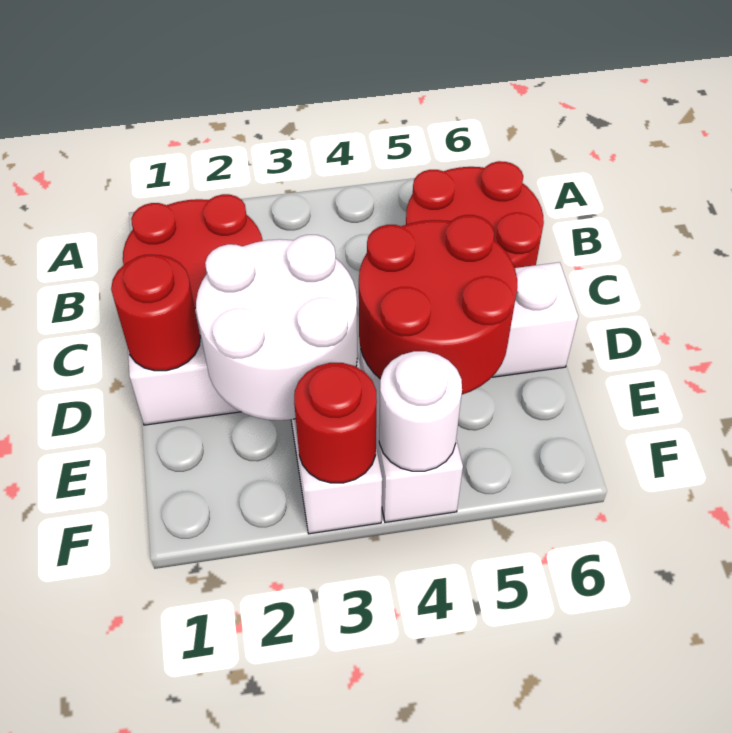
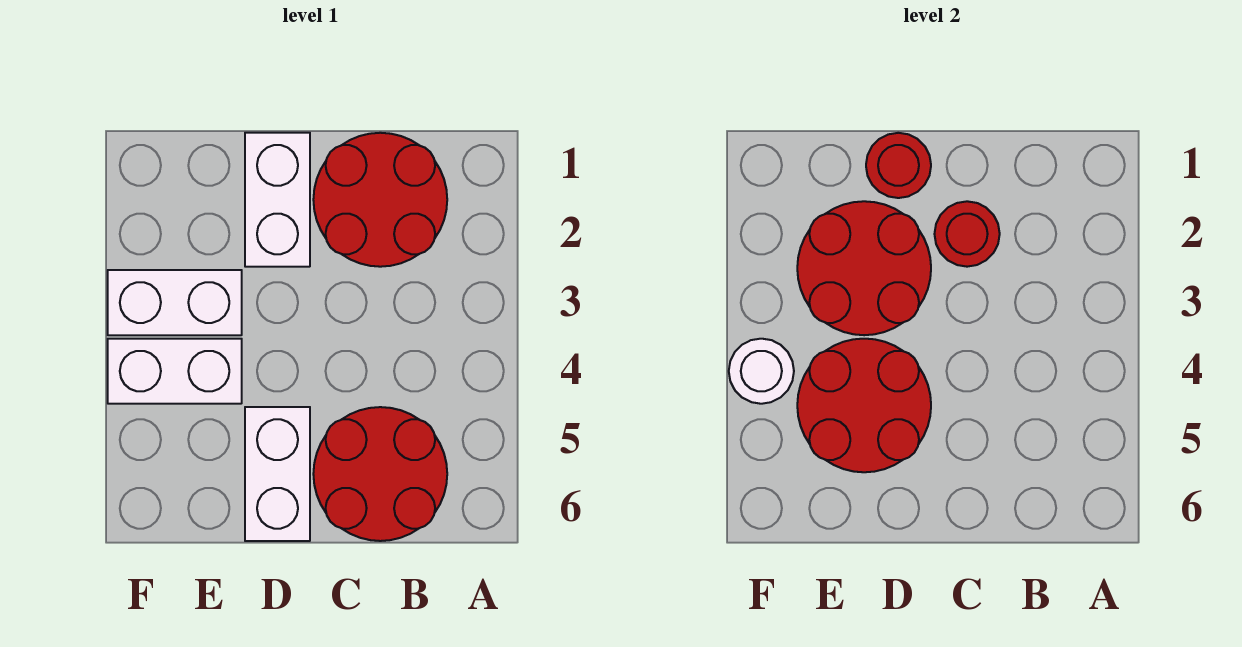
white 2x2 round brick [196,235,357,420] -> red 2x2 round brick [797,201,931,335]
red 1x1 round brick [294,363,377,483] -> red 1x1 round brick moved to [935,201,1000,267]

